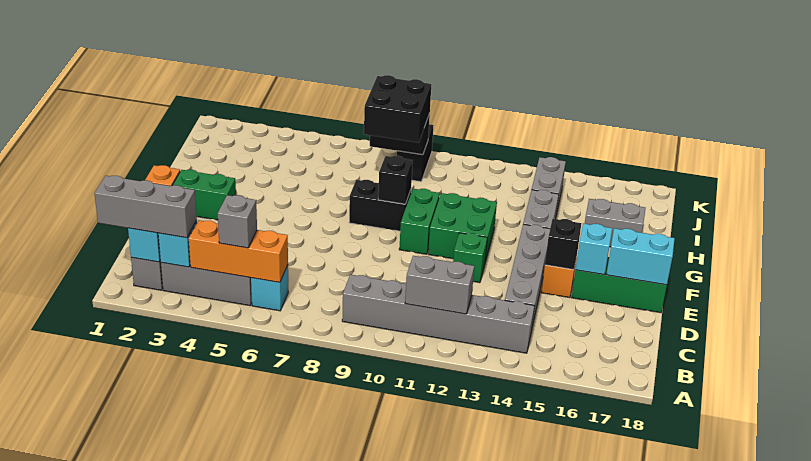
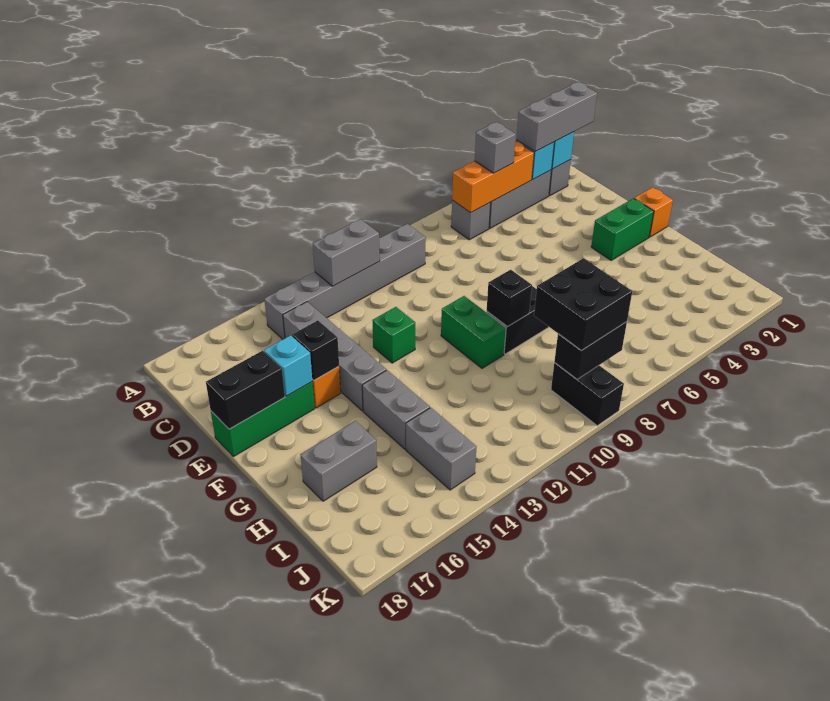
cyan 1x1 brick [251,265,288,311] -> grey 1x1 brick [451,200,491,240]
cyan 1x2 brick [606,228,675,285] -> black 1x2 brick [206,351,285,429]
green 2x2 brick [428,193,497,262] -> none

